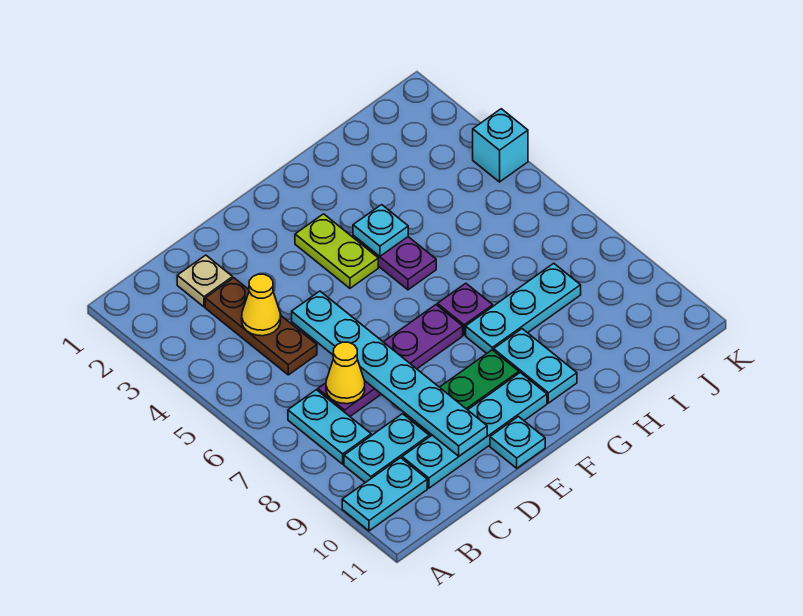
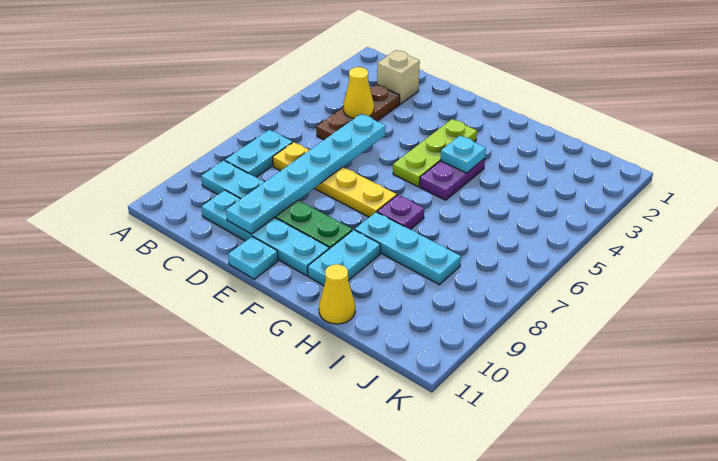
cyan 1x2 plate [342,458,427,531] -> none
tan 1x1 plate [177,255,233,307] -> tan 1x1 brick [377,50,420,104]
purple 1x4 plate [318,305,463,416] -> yellow 1x4 plate [273,142,397,217]
yellow 1x1 cone [326,342,365,404] -> yellow 1x1 cone moved to [319,264,355,324]
lime 1x2 plate [295,214,378,288] -> lime 1x3 plate [393,119,477,187]
cyan 1x1 brick [473,109,528,182] -> none

